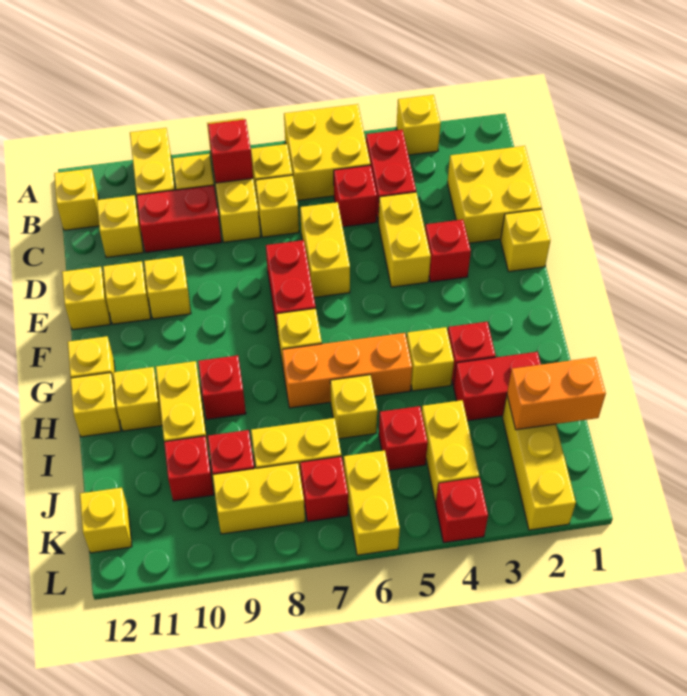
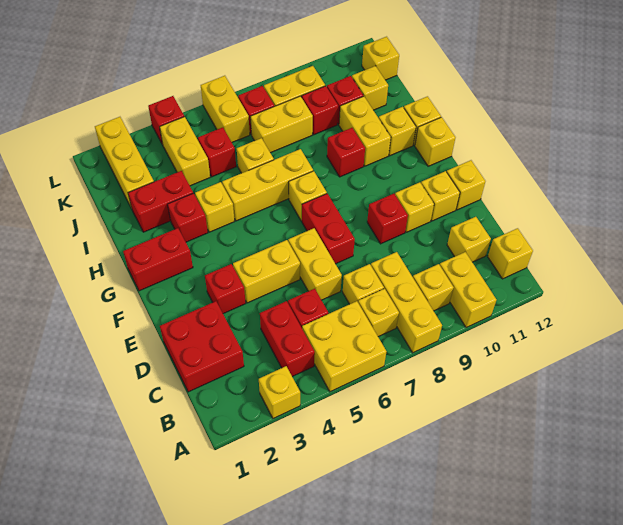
red 1x1 brick [208,119,253,183] -> red 1x1 brick moved to [367,194,408,244]
yellow 2x2 brick [447,146,542,243] -> red 2x2 brick [160,301,244,392]
red 1x2 brick [137,185,221,252] -> red 1x2 brick moved to [123,228,193,291]
yellow 1x2 brick [378,192,431,287] -> yellow 1x2 brick turned to [233,240,300,303]
yellow 1x1 brick [501,209,550,272] -> yellow 1x1 brick moved to [352,66,388,110]
orange 1x3 brick [282,333,412,408] -> yellow 1x3 brick [222,149,313,221]
orange 1x2 brick [507,357,606,430] -> none

